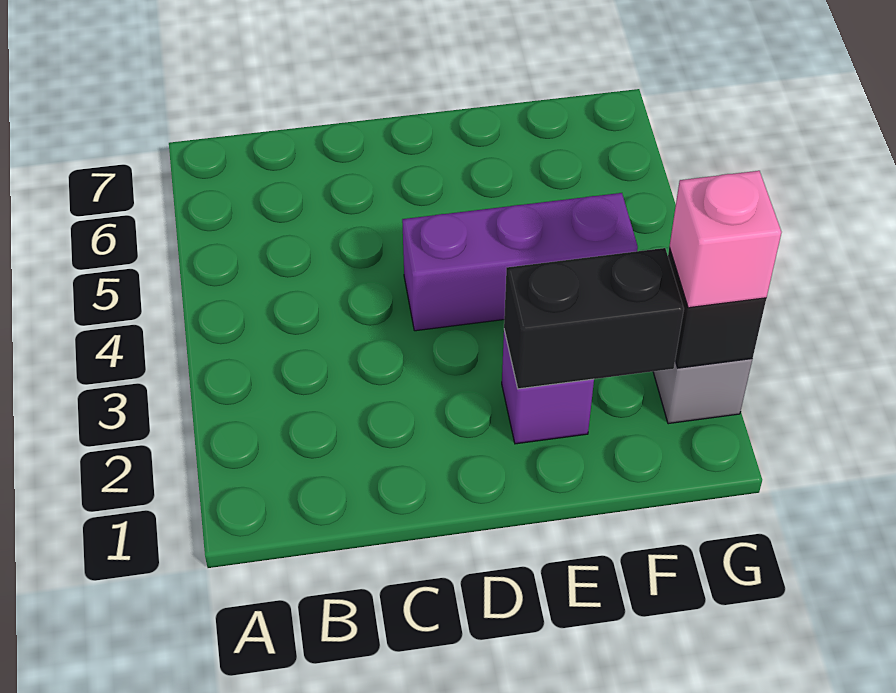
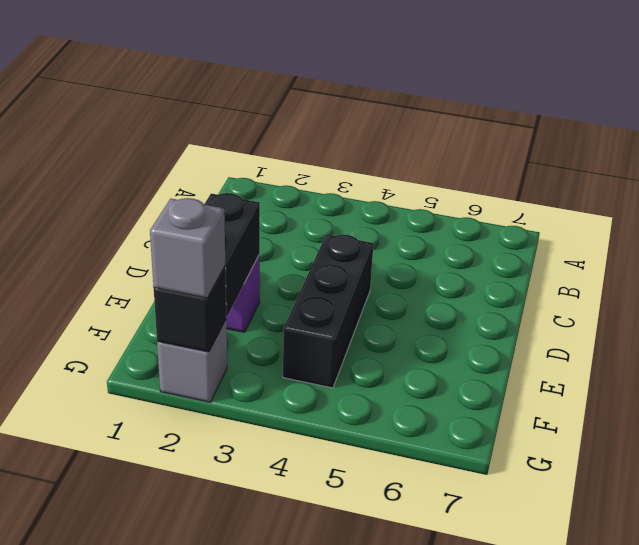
purple 1x3 brick [402,193,638,331] -> black 1x3 brick [283,234,374,388]
pink 1x1 brick [669,171,782,308] -> grey 1x1 brick [150,198,225,298]

